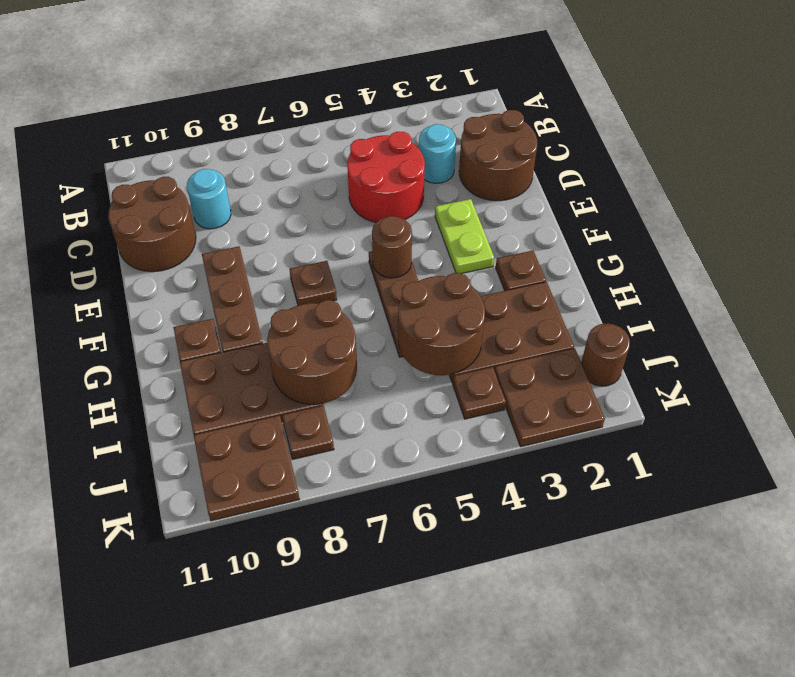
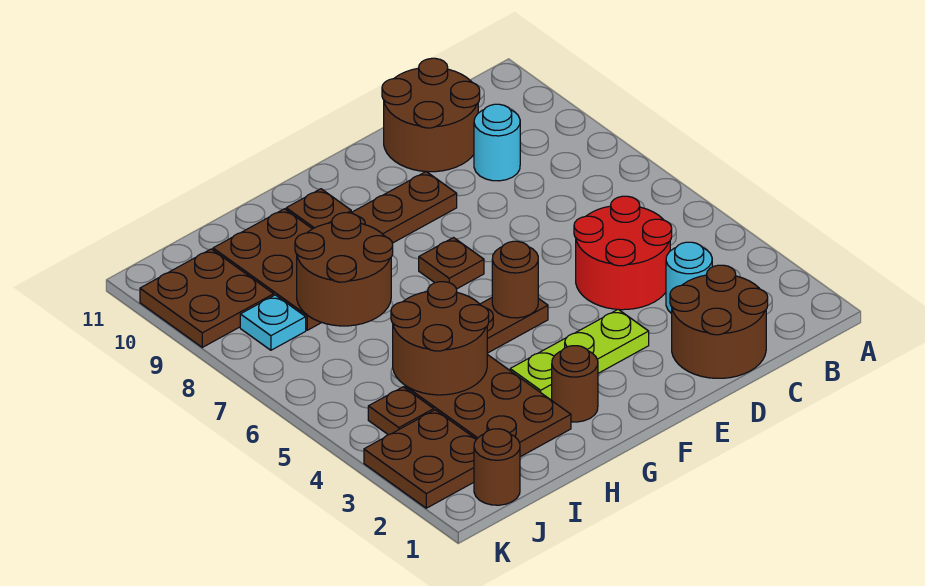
lime 1x2 plate [435,199,494,274] -> lime 1x3 plate [510,309,649,400]
brown 1x1 plate [496,251,546,291] -> brown 1x1 round brick [552,346,598,422]
brown 1x1 plate [282,406,334,459] -> cyan 1x1 plate [240,295,306,350]

